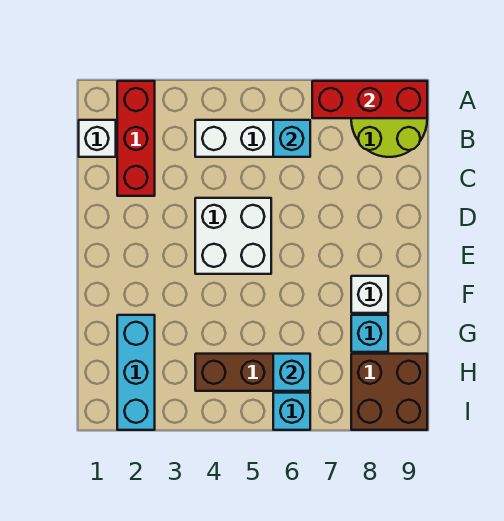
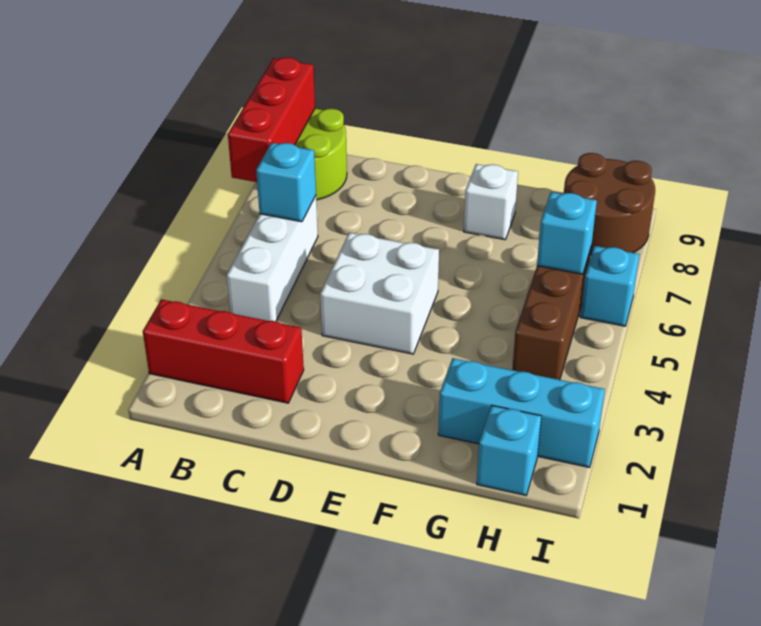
white 1x1 brick [79,120,116,157] -> none
cyan 1x1 brick [351,315,388,352] -> cyan 1x1 brick moved to [477,405,541,495]
brown 2x2 brick [351,354,427,430] -> brown 2x2 round brick [564,153,655,255]

